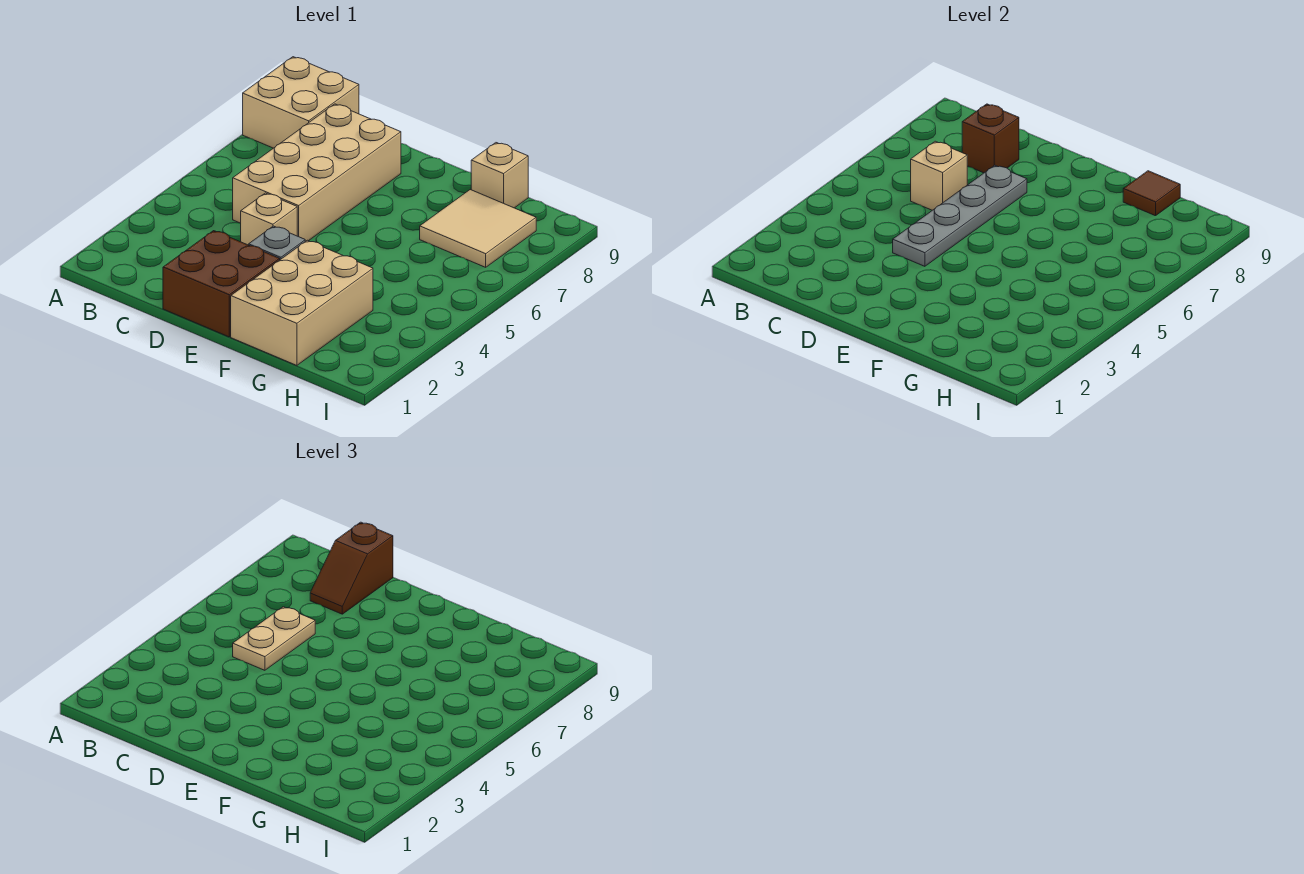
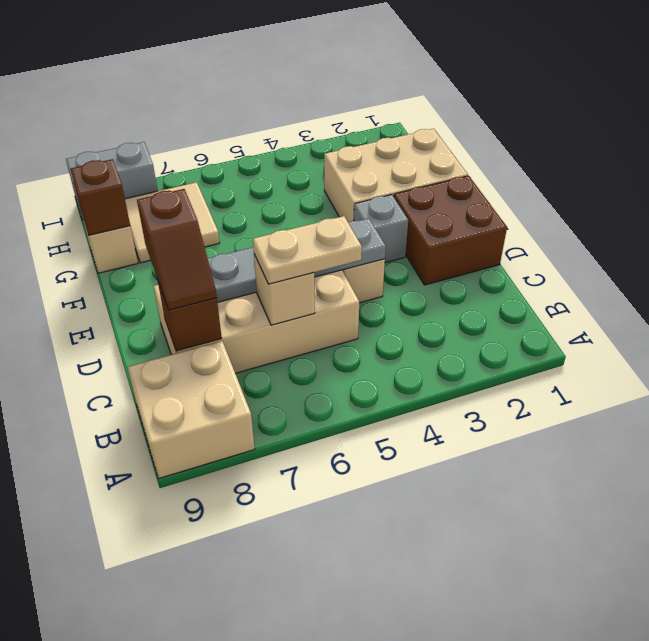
brown 1x2 slope [310,522,393,614] -> brown 1x2 slope turned to [137,189,217,310]
brown 1x1 tile [1123,171,1180,216] -> brown 1x1 brick [71,159,130,235]
none -> grey 1x2 brick [66,142,158,220]

